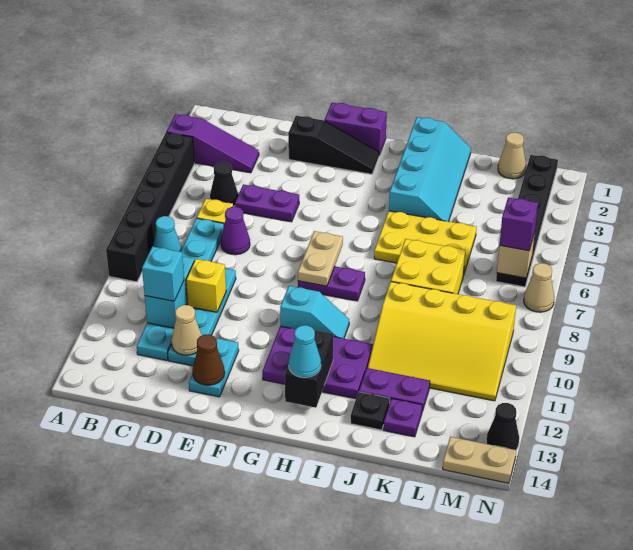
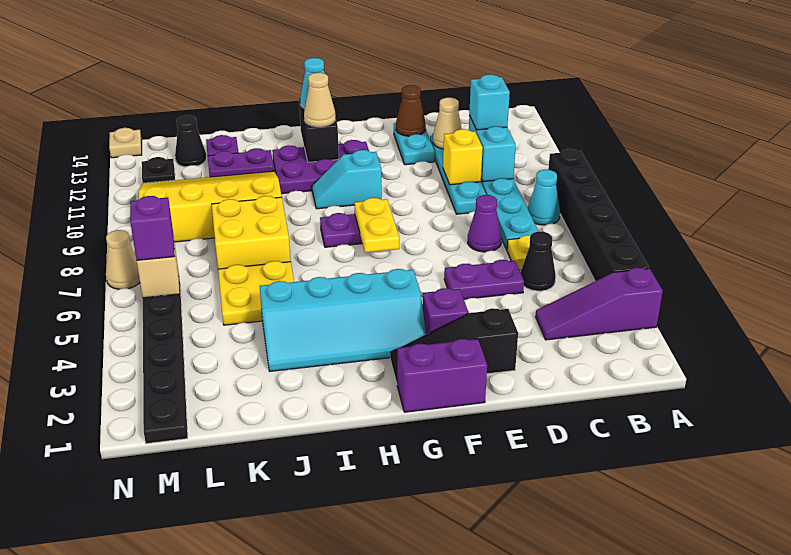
none -> purple 1x1 brick [422,288,468,334]
tan 1x2 plate [298,231,343,286] -> yellow 1x2 plate [354,198,399,253]
cyan 2x4 slope [389,117,471,222] -> cyan 2x4 slope turned to [260,269,426,371]
yellow 2x3 plate [374,211,477,273] -> yellow 2x2 plate [218,261,294,325]
black 1x1 plate [350,392,390,430] -> black 1x1 plate moved to [142,157,175,183]
tan 1x1 cone [498,133,526,179] -> tan 1x1 cone moved to [304,73,335,127]
tan 1x2 plate [443,437,516,483] -> tan 1x1 plate [109,128,142,158]
black 1x1 cone [486,403,519,450] -> black 1x1 cone moved to [175,115,206,167]

